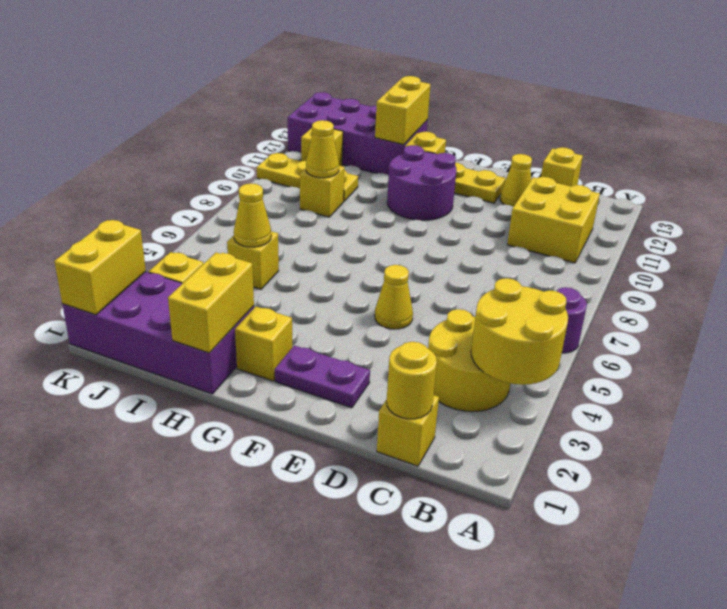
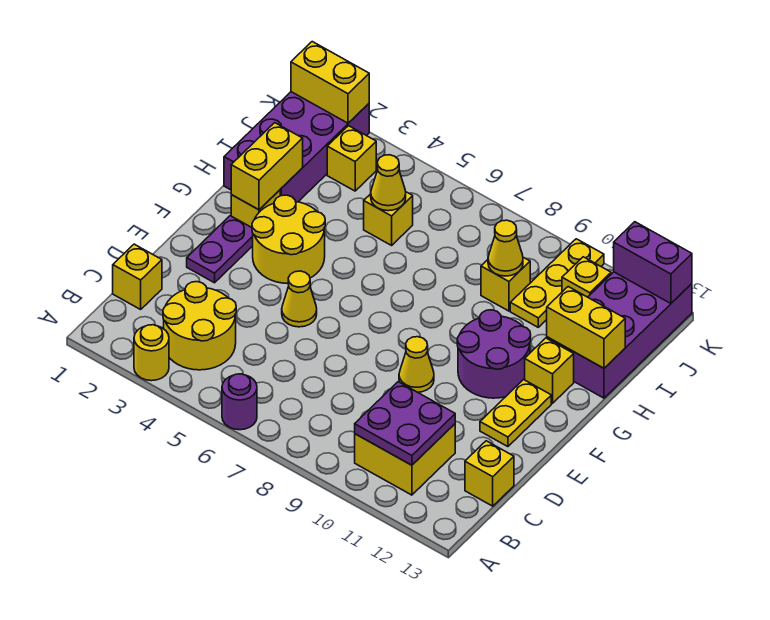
yellow 2x2 round brick [471,278,568,385] -> yellow 2x2 round brick moved to [252,195,325,283]
none -> purple 2x2 plate [355,382,455,465]
yellow 1x1 round brick [387,342,437,419] -> yellow 1x1 round brick moved to [134,325,169,381]
yellow 1x1 cone [500,154,532,207] -> yellow 1x1 cone moved to [399,337,434,392]
yellow 1x2 brick [168,252,254,353] -> yellow 1x2 brick turned to [231,123,303,210]
none -> purple 1x2 brick [614,222,692,303]

